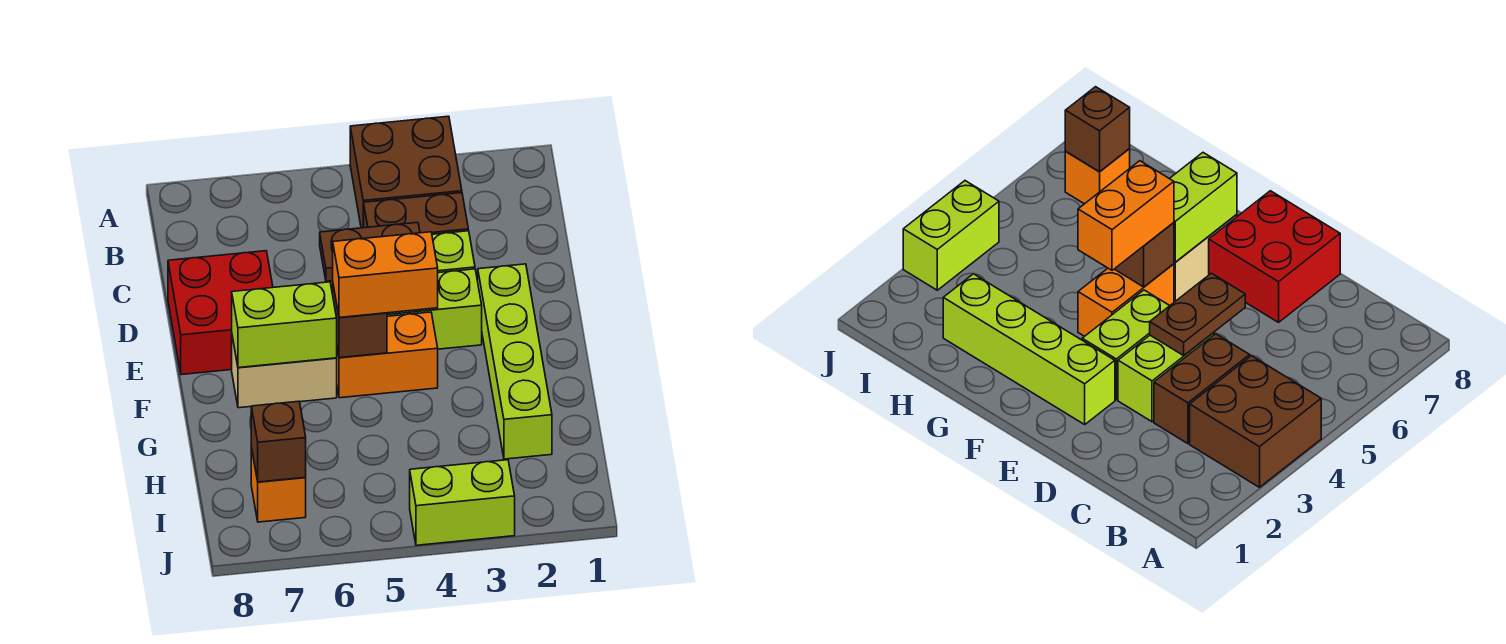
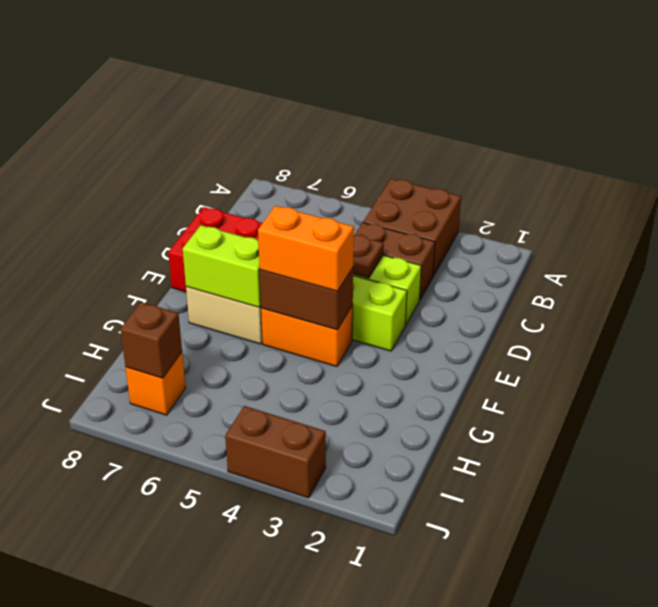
lime 1x4 brick [478,264,552,459] -> none
brown 1x1 brick [333,286,387,358] -> brown 1x2 brick [260,268,353,330]
lime 1x2 brick [410,460,515,545] -> brown 1x2 brick [225,406,326,498]

